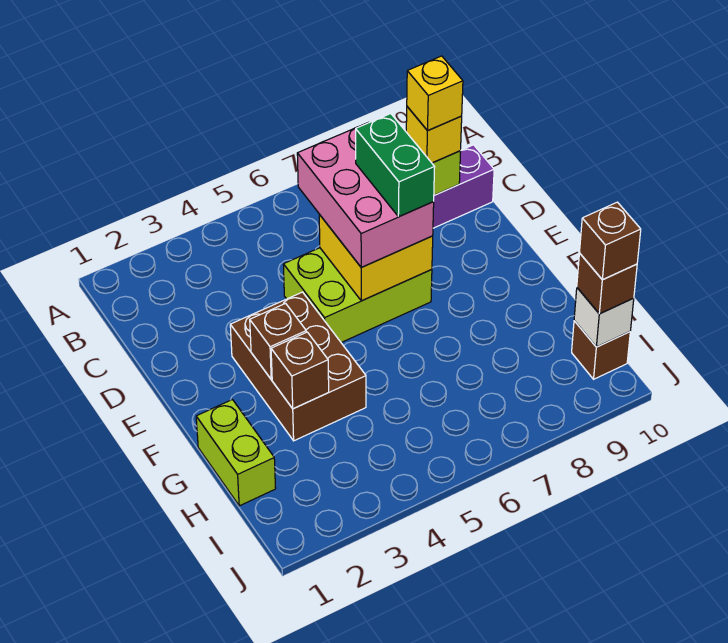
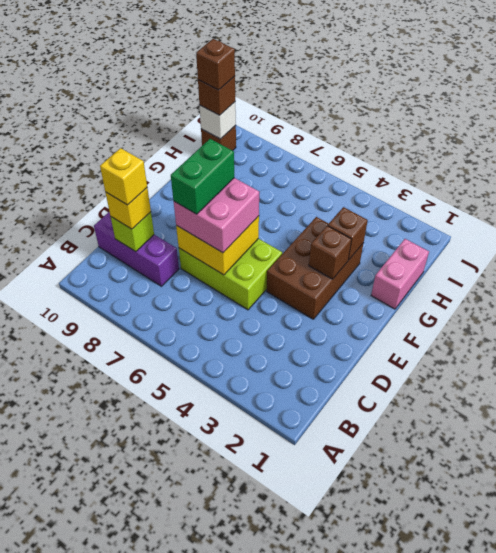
pink 2x3 brick [297,122,434,267] -> pink 2x2 brick [174,178,259,253]
lime 1x2 brick [196,400,276,506] -> pink 1x2 brick [371,239,429,309]

